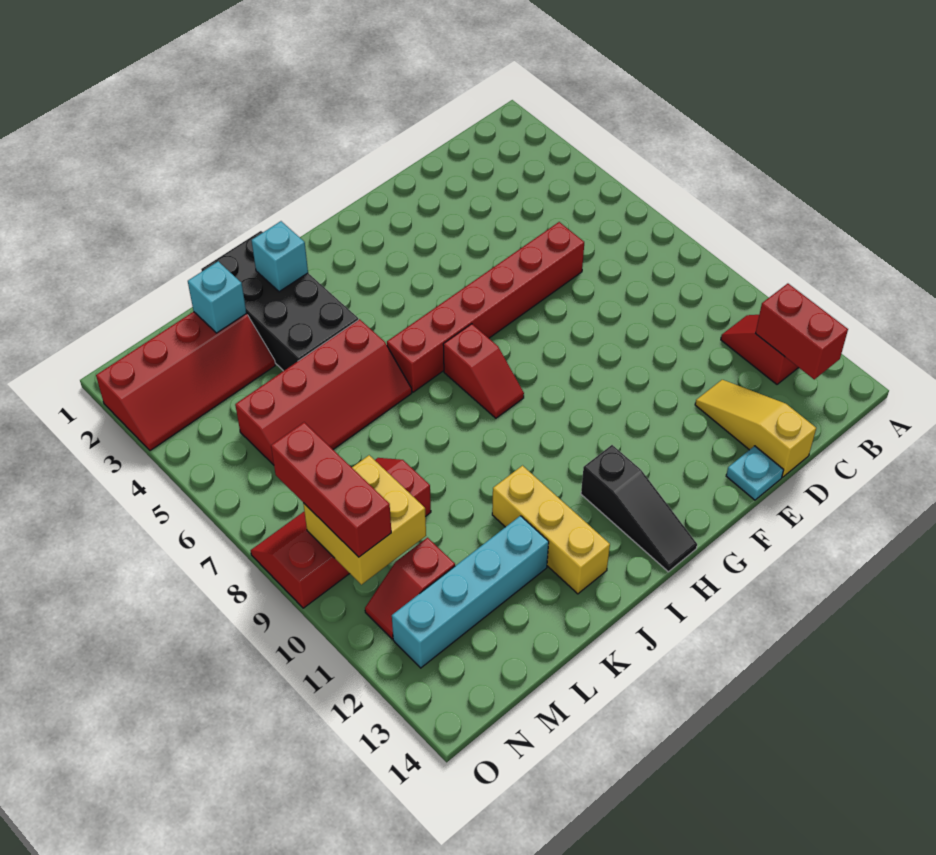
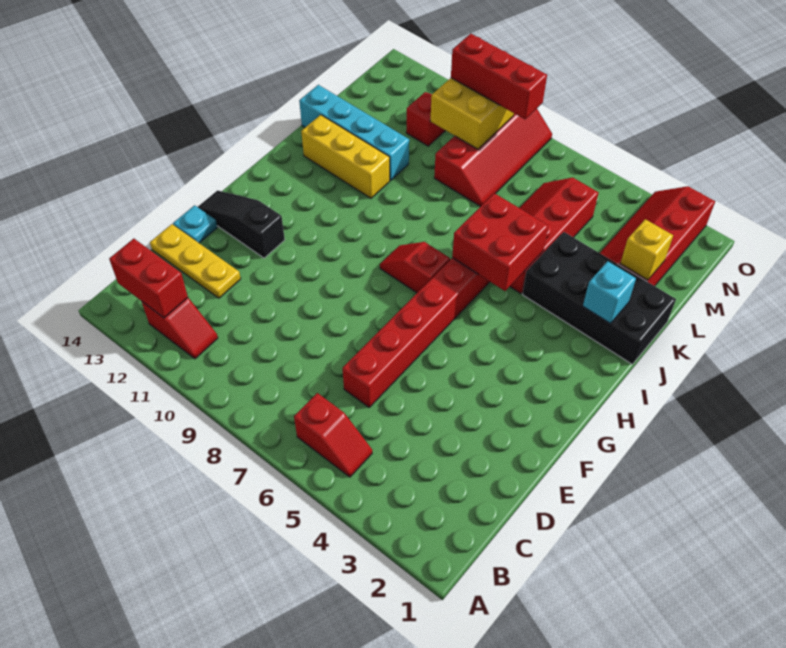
none -> red 1x2 slope [294,393,372,477]
yellow 1x3 slope [695,380,816,477] -> yellow 1x3 plate [150,224,241,298]
black 1x3 slope [581,445,697,572] -> black 1x3 slope moved to [198,190,285,258]
none -> red 2x2 brick [452,193,548,291]
cyan 1x4 brick [392,516,549,668] -> cyan 1x4 brick turned to [299,85,409,181]
cyan 1x1 brick [188,261,246,333] -> yellow 1x1 brick [620,219,673,280]

